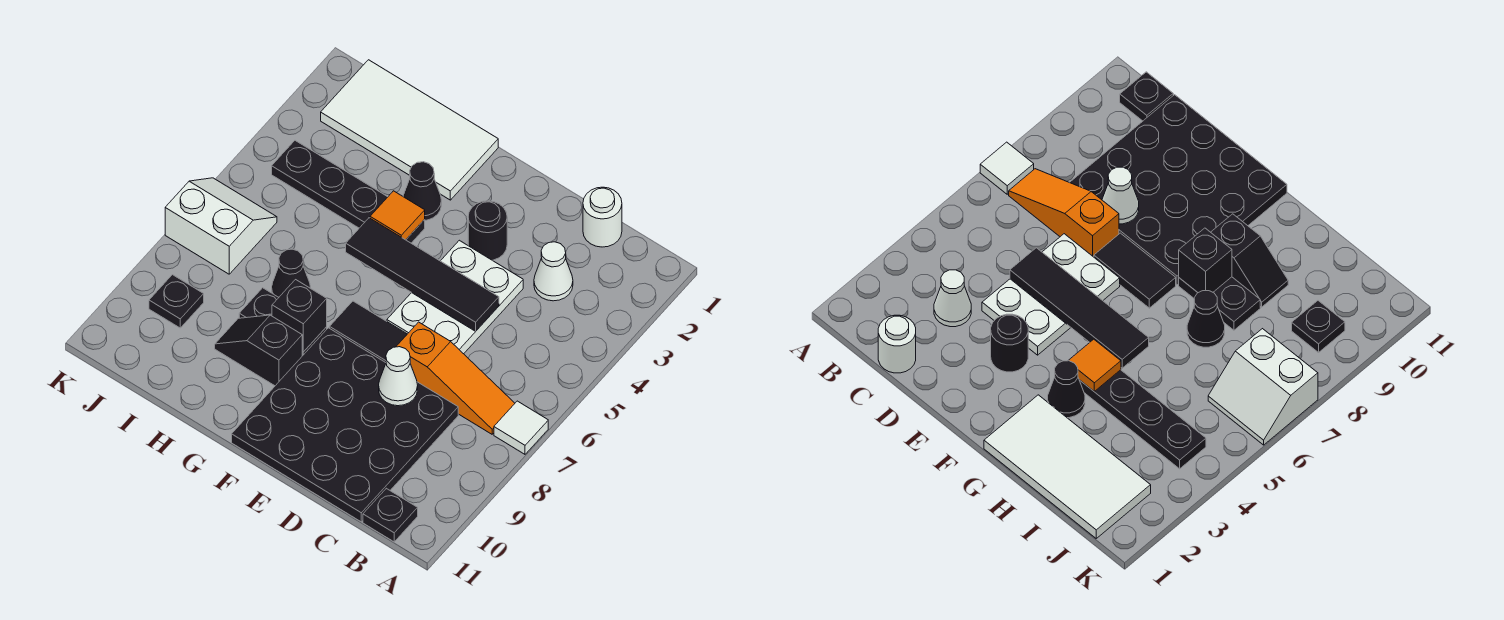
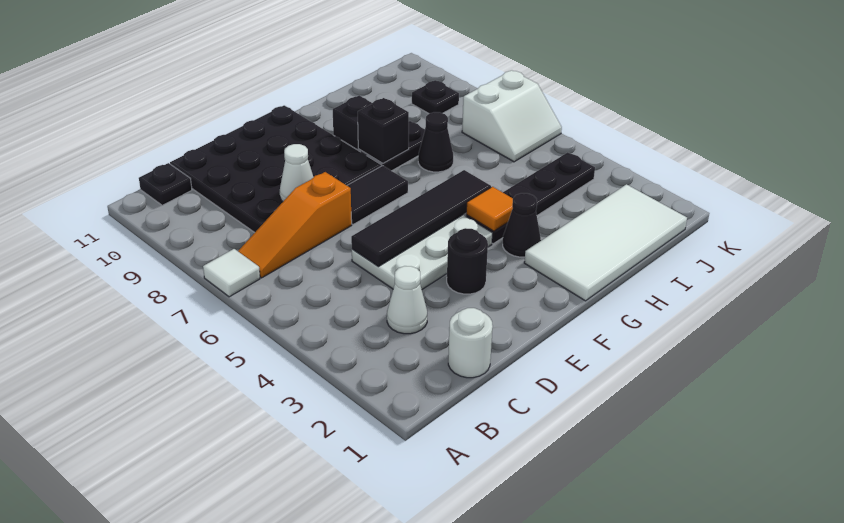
white 2x3 plate [387,240,523,354] -> white 2x3 plate turned to [352,215,492,289]

